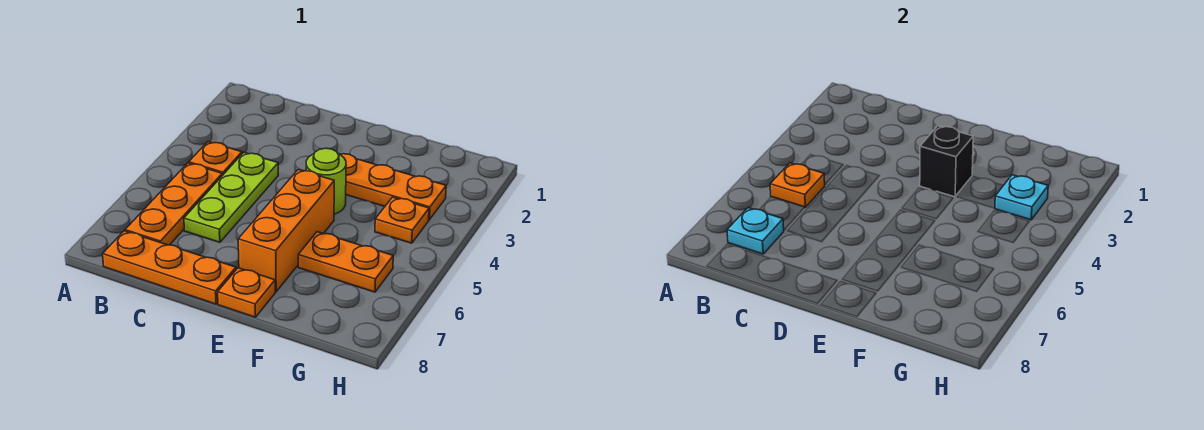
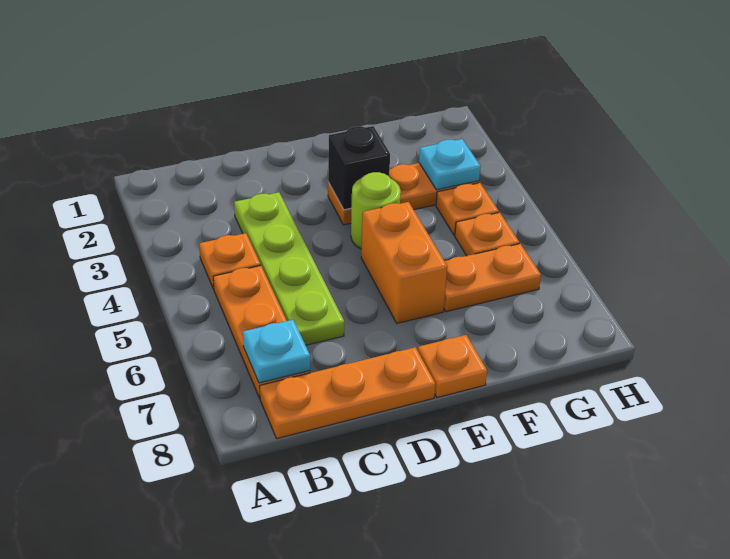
orange 1x1 plate [770,163,825,207] -> orange 1x1 plate moved to [455,212,519,256]
lime 1x3 plate [184,152,278,242] -> lime 1x4 plate [234,192,344,345]
orange 1x3 brick [238,170,334,292] -> orange 1x2 brick [361,202,447,323]

